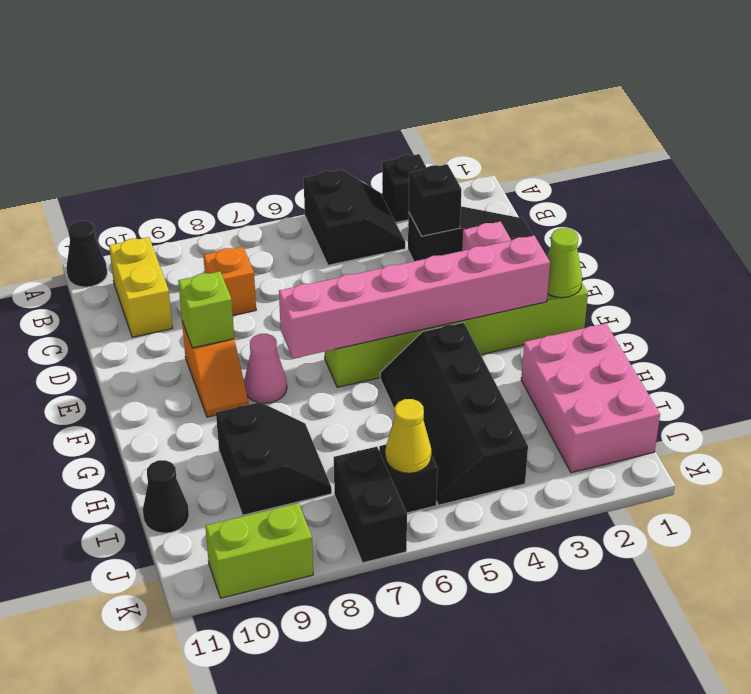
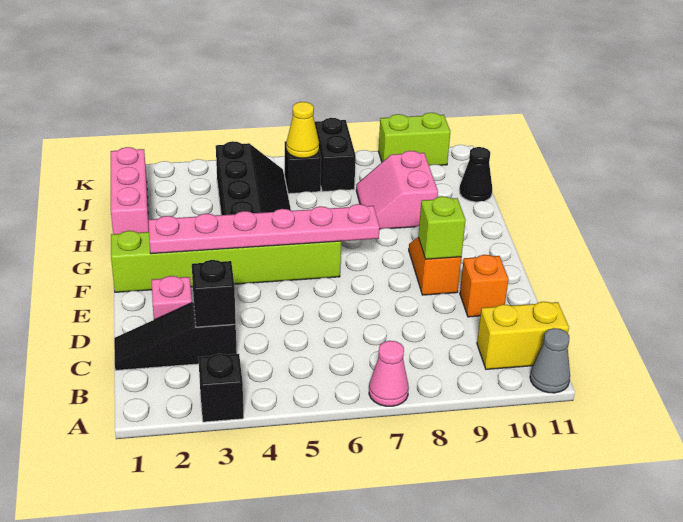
black 2x2 slope [304,170,405,265] -> none
black 1x1 cone [67,221,107,287] -> grey 1x1 cone [530,328,570,393]
yellow 1x2 brick [109,237,172,337] -> yellow 1x2 brick turned to [477,302,569,369]
orange 1x1 brick [203,246,256,315] -> orange 1x1 brick moved to [460,255,509,317]
lime 1x1 cone [547,228,582,298] -> none
pink 1x6 brick [279,236,550,359] -> pink 1x6 plate [148,204,380,254]
pink 1x1 cone [244,334,287,403] -> pink 1x1 cone moved to [369,341,409,406]
pink 2x3 brick [521,323,660,473] -> pink 1x3 brick [111,147,149,234]
black 2x2 slope [216,402,332,515] -> pink 2x2 slope [356,151,438,229]

